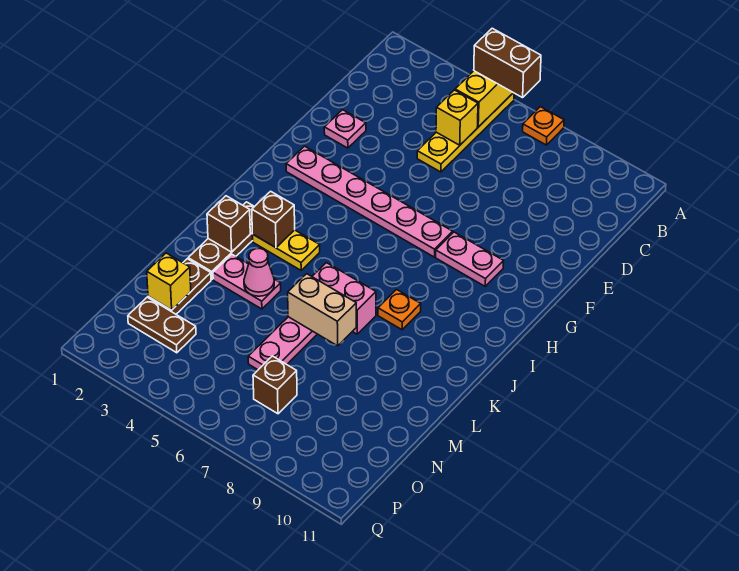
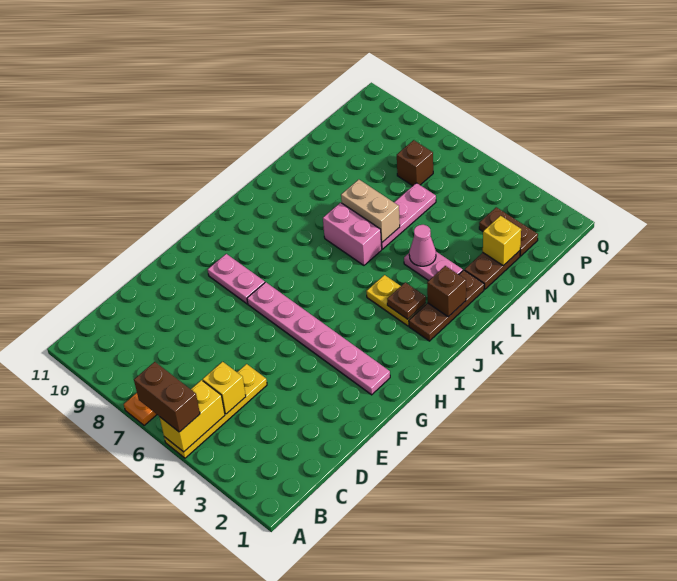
pink 1x1 plate [324,110,366,148] -> none
brown 1x1 brick [252,191,295,248] -> brown 1x1 plate [387,282,426,319]
orange 1x1 plate [378,290,421,330] -> none

